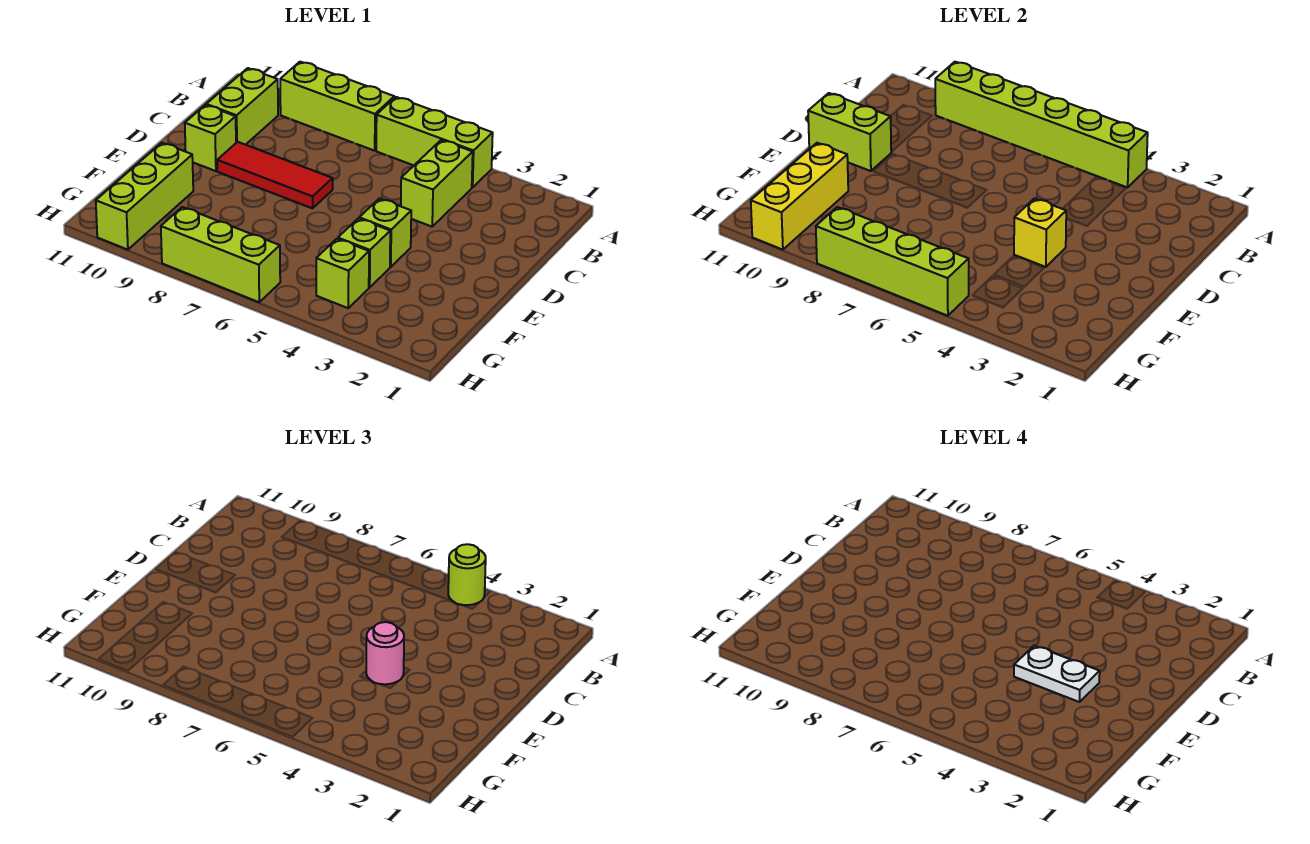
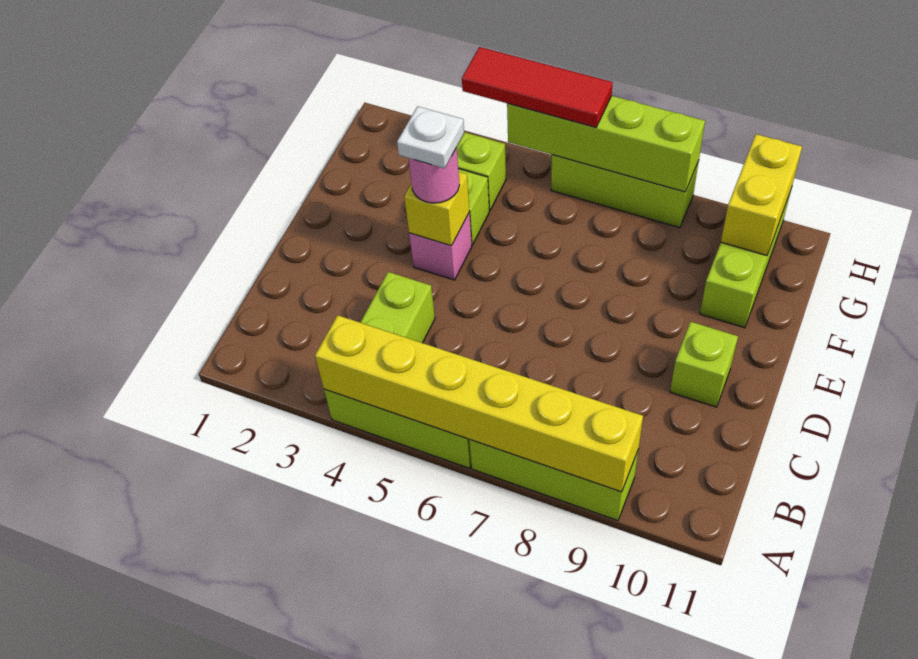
lime 1x6 brick [935,62,1148,187] -> yellow 1x6 brick [315,315,643,492]
lime 1x1 round brick [448,544,486,605] -> none
lime 1x2 brick [206,68,278,145] -> none
red 1x3 tile [217,142,333,208] -> red 1x3 tile moved to [462,47,613,128]
lime 1x2 brick [808,93,891,171] -> none
white 1x2 plate [1014,646,1100,702] -> white 1x1 plate [397,106,464,168]
lime 1x1 brick [359,198,411,267] -> pink 1x1 brick [409,212,472,280]
yellow 1x3 brick [751,143,848,250] -> yellow 1x2 brick [721,134,802,255]

